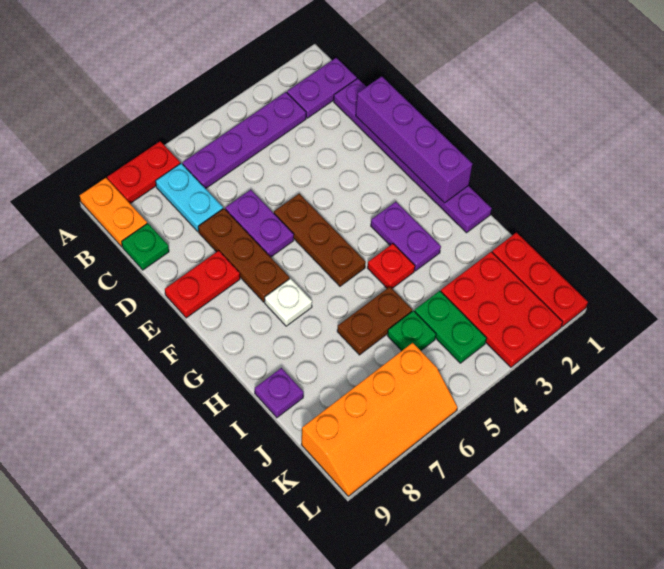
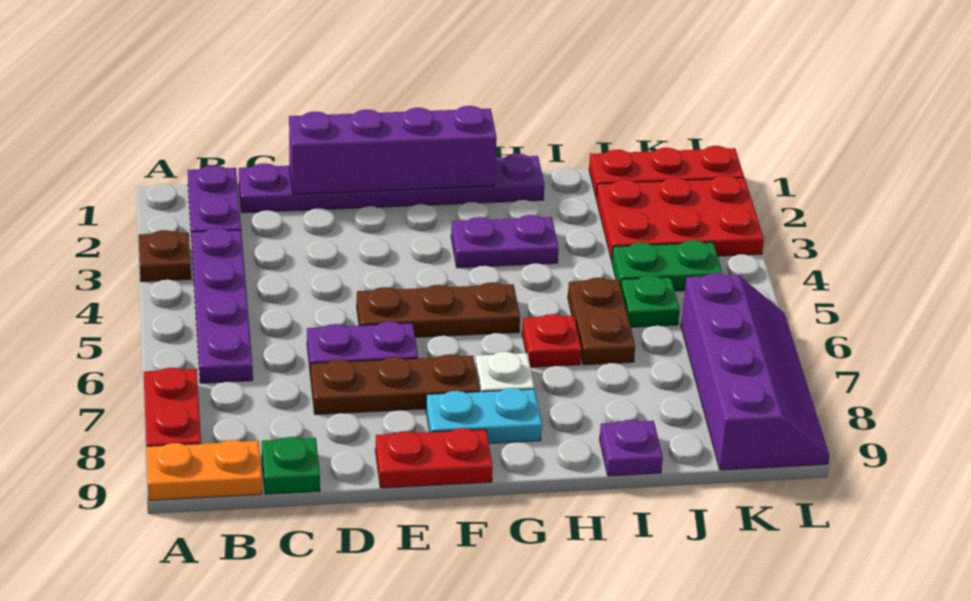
none -> brown 1x1 plate [139,230,191,282]
cyan 1x2 plate [156,163,223,231] -> cyan 1x2 plate moved to [426,388,542,443]
red 1x2 plate [165,251,240,318] -> red 1x2 plate turned to [375,428,493,488]
red 1x1 plate [368,244,415,288] -> red 1x1 plate moved to [522,314,581,367]
orange 2x4 slope [301,343,457,496] -> purple 2x4 slope [681,273,829,470]

